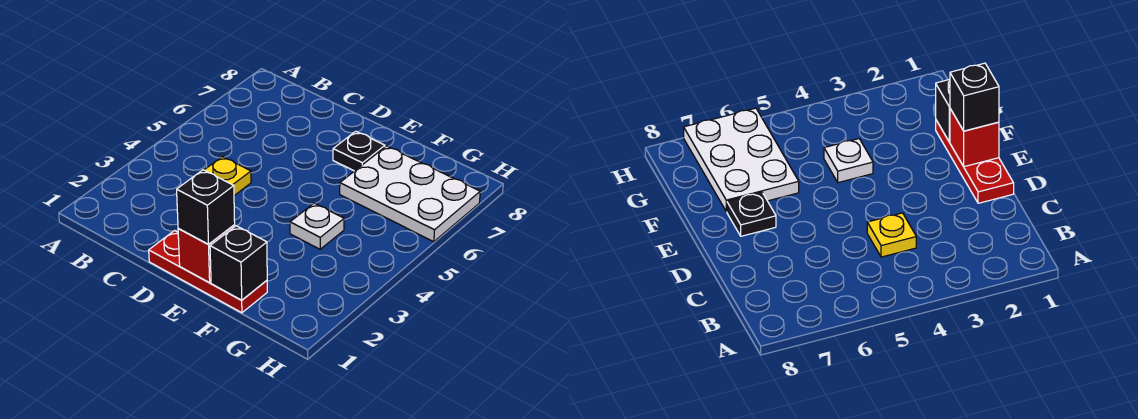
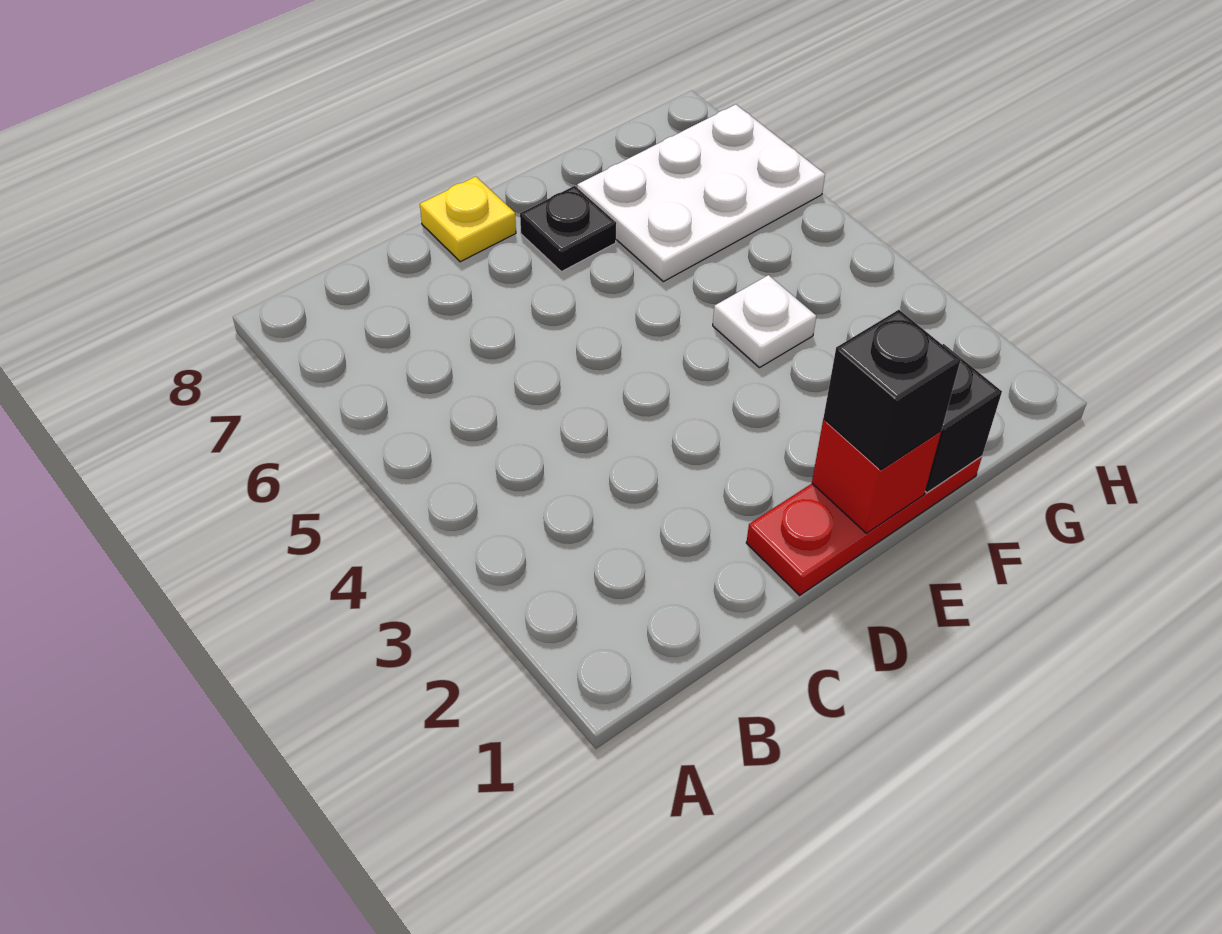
yellow 1x1 plate [205,157,251,196] -> yellow 1x1 plate moved to [420,176,516,262]

